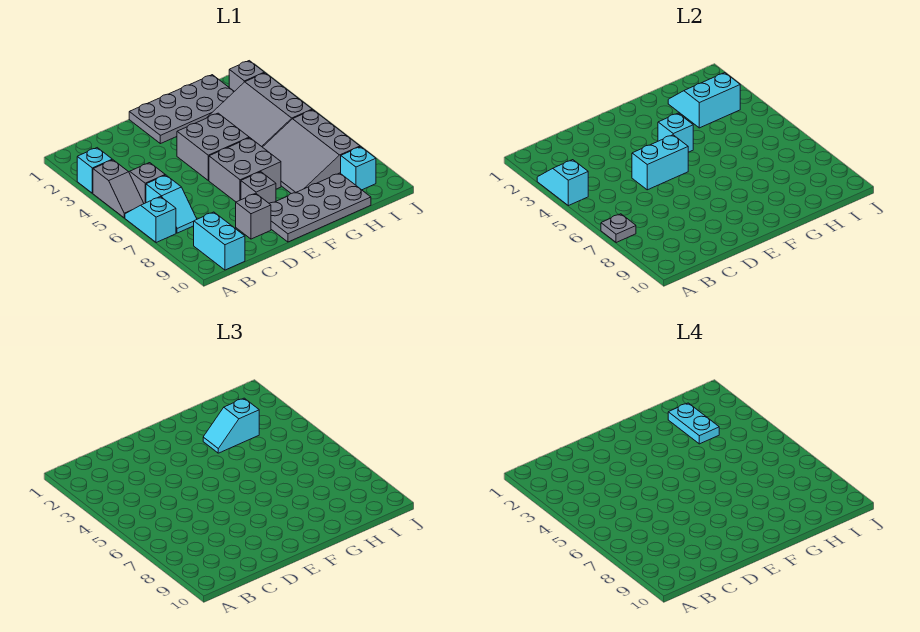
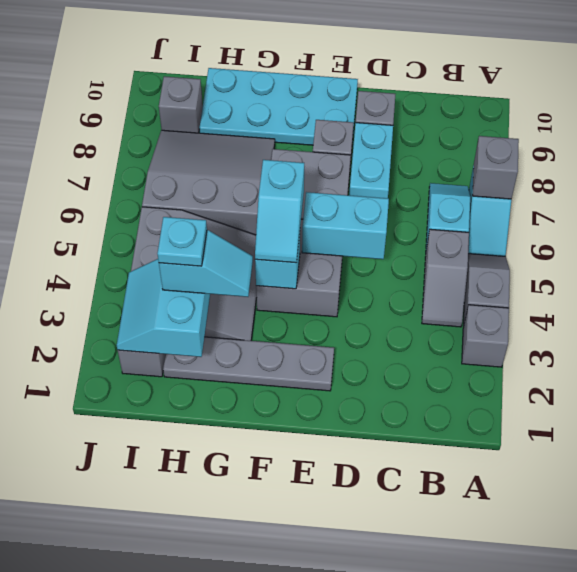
cyan 1x1 brick [77,148,112,193] -> grey 1x1 brick [462,305,509,367]
cyan 1x2 slope [537,160,588,206] -> cyan 1x2 slope moved to [255,160,304,263]
grey 1x1 plate [601,214,636,243] -> grey 1x1 brick [472,136,519,199]
cyan 1x2 brick [194,212,245,270] -> cyan 1x2 brick moved to [349,123,393,198]
grey 2x4 plate [129,75,234,144] -> grey 1x4 plate [163,337,334,391]
grey 2x4 plate [269,173,371,242] -> cyan 2x4 plate [200,68,358,145]
grey 3x3 slope [263,110,360,194] -> grey 3x3 slope turned to [142,130,275,235]
cyan 2x2 slope [668,73,740,128] -> cyan 2x2 slope turned to [117,259,210,357]
cyan 1x2 plate [668,403,719,444] -> cyan 1x1 plate [157,217,207,266]
cyan 1x1 brick [341,147,376,190] -> grey 1x1 brick [159,76,203,133]

